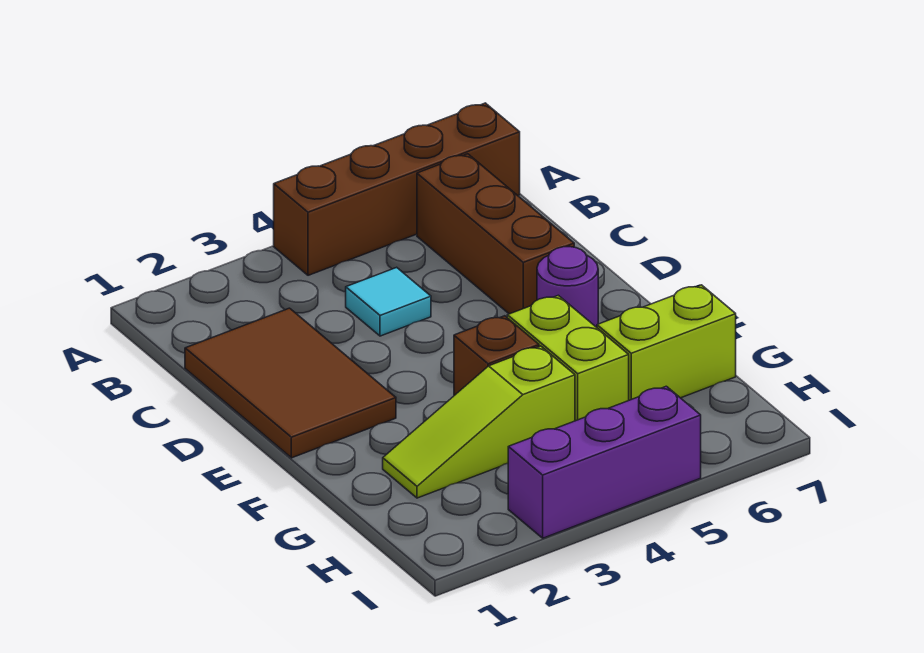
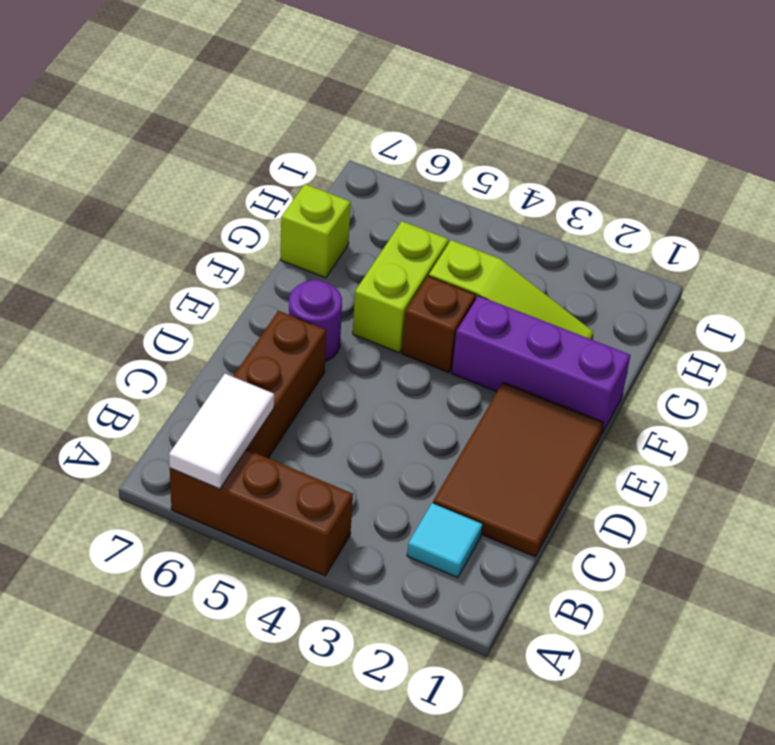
brown 1x4 brick [274,103,520,275] -> brown 1x3 brick [170,449,353,576]
none -> white 1x2 tile [169,374,274,489]
cyan 1x1 tile [346,267,431,336] -> cyan 1x1 tile moved to [407,503,483,578]
lime 1x2 brick [597,285,736,400] -> lime 1x1 brick [281,184,351,278]
purple 1x3 brick [508,386,701,538] -> purple 1x3 brick moved to [452,296,630,433]

